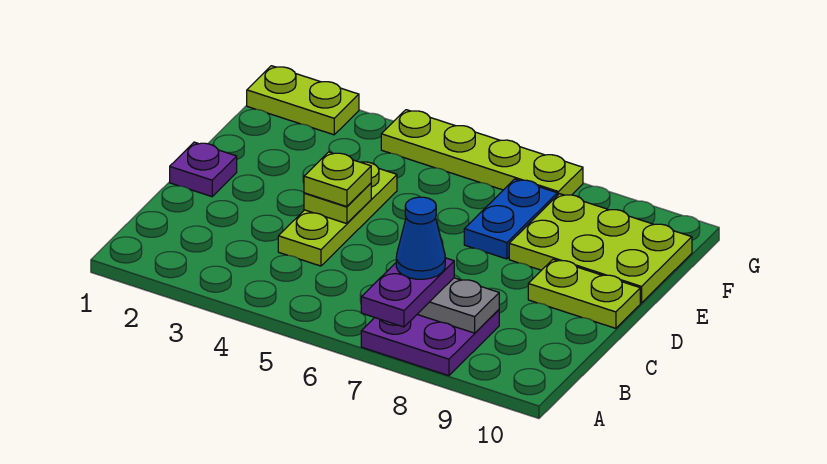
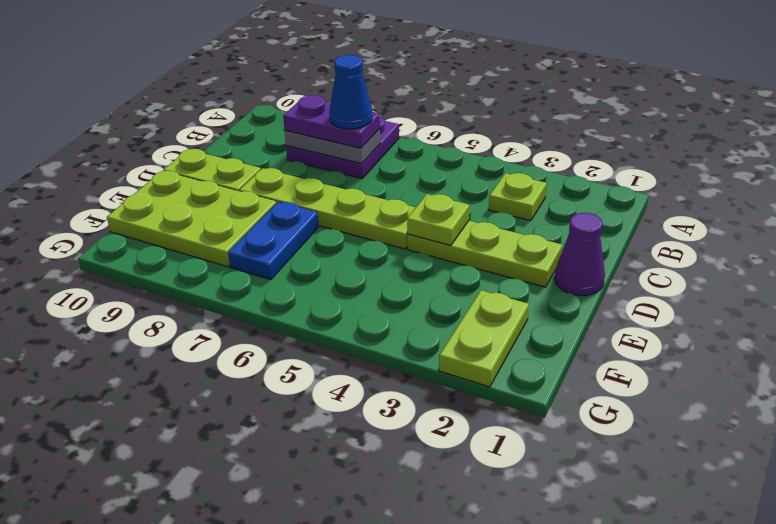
purple 1x2 plate [361,258,454,327] -> purple 1x2 plate turned to [283,95,380,148]
lime 1x3 plate [278,162,397,266] -> lime 1x3 plate turned to [407,221,563,287]
purple 1x1 plate [170,142,237,197] -> purple 1x1 cone [555,213,605,296]
lime 1x1 plate [304,152,371,207] -> lime 1x1 plate moved to [489,173,547,221]
lime 1x2 plate [247,66,359,135] -> lime 1x2 plate turned to [439,290,529,387]
lime 1x4 plate [381,110,583,196] -> lime 1x4 plate moved to [239,168,416,249]

